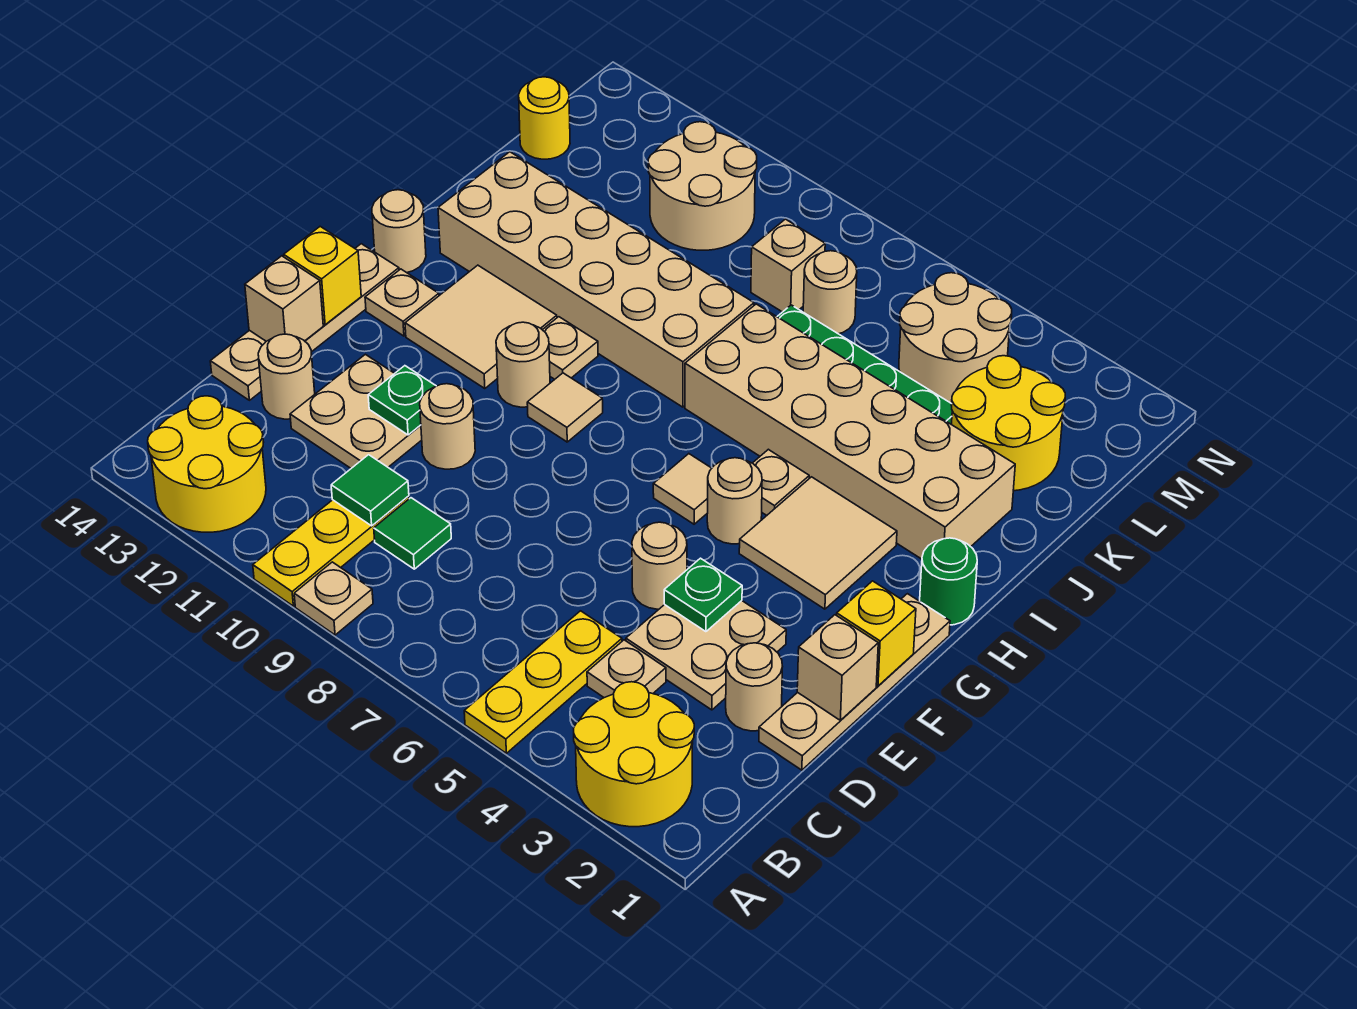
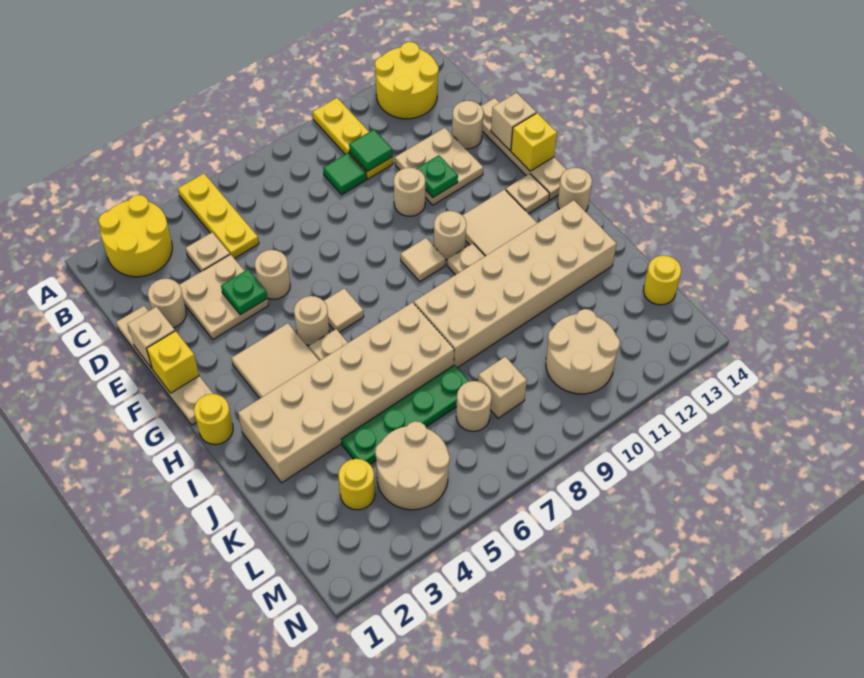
tan 1x1 plate [294,562,373,635] -> none
green 1x1 round brick [920,538,977,625] -> yellow 1x1 round brick [194,394,233,445]
yellow 2x2 round brick [951,356,1065,491] -> yellow 1x1 round brick [338,459,375,510]

